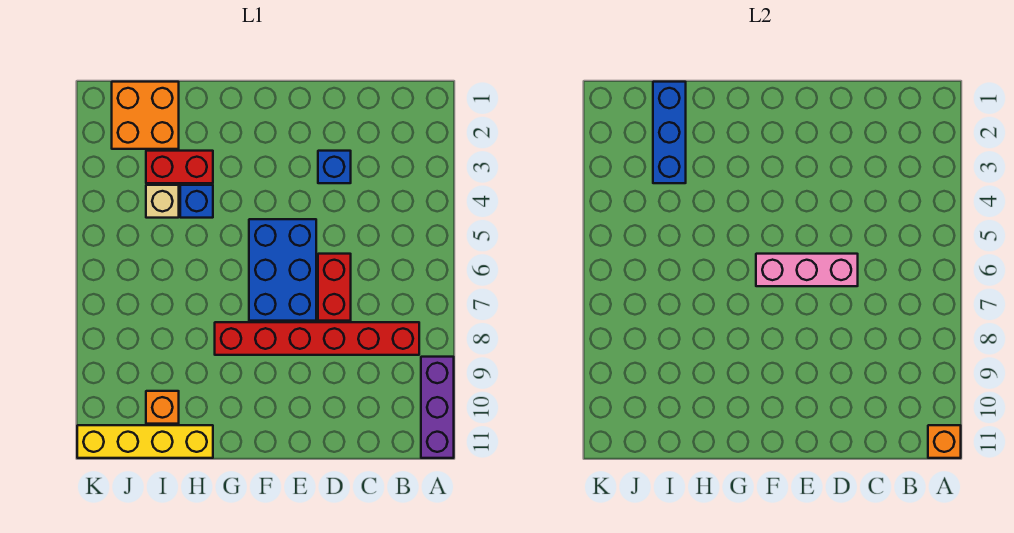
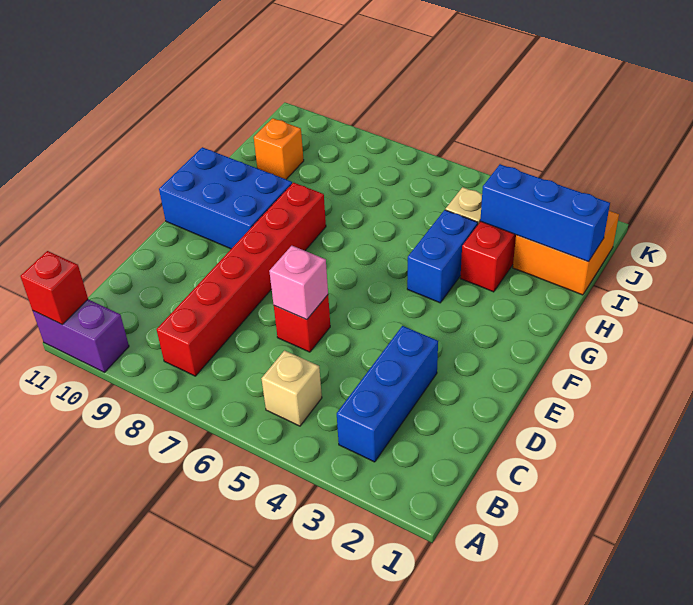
purple 1x3 brick [421,357,454,458] -> purple 1x2 brick [33,299,129,372]
orange 1x1 brick [928,425,961,458] -> red 1x1 brick [20,251,88,325]
none -> tan 1x1 brick [261,350,322,426]
blue 1x1 brick [318,151,351,183] -> blue 1x3 brick [337,326,438,462]
red 1x2 brick [318,254,351,321] -> red 1x1 brick [274,295,330,352]
pink 1x3 brick [756,254,858,286] -> pink 1x1 brick [269,246,328,320]
blue 2x3 brick [249,219,316,321] -> blue 2x3 brick moved to [159,147,292,249]
blue 1x1 brick [180,185,213,218] -> blue 1x2 brick [407,210,478,303]
yellow 1x4 brick [77,425,213,458] -> none

